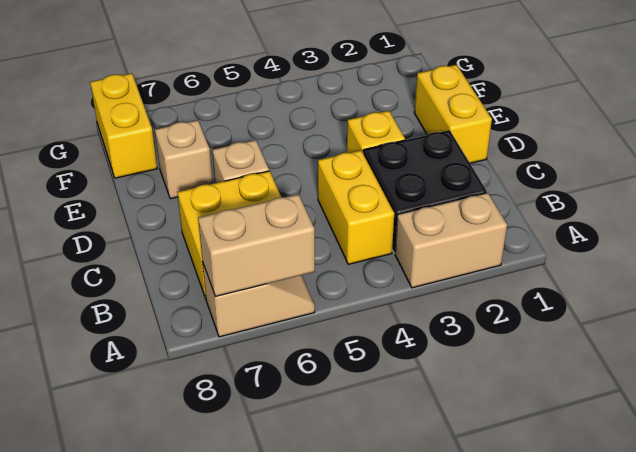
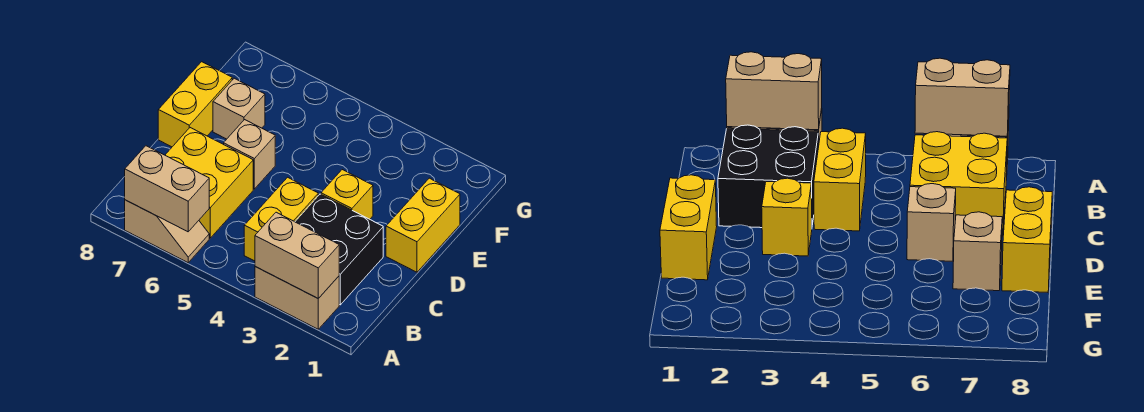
none -> tan 1x2 brick [255,212,339,298]
yellow 1x2 brick [90,73,157,178] -> yellow 1x2 brick moved to [158,62,232,147]

